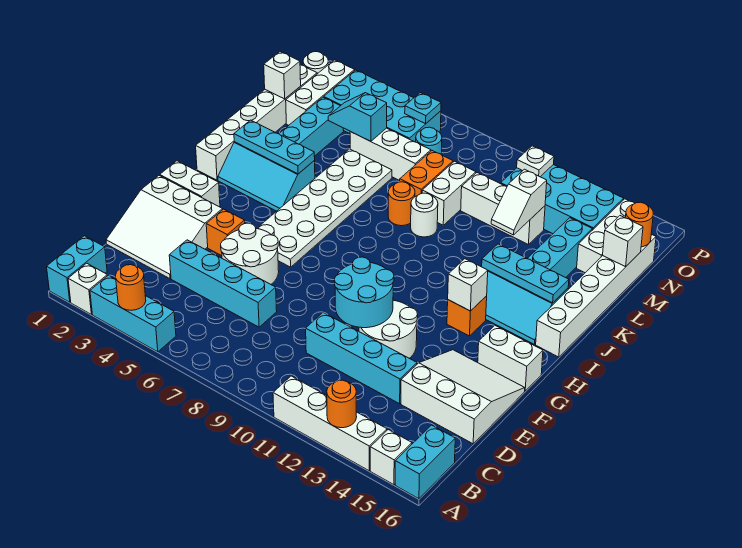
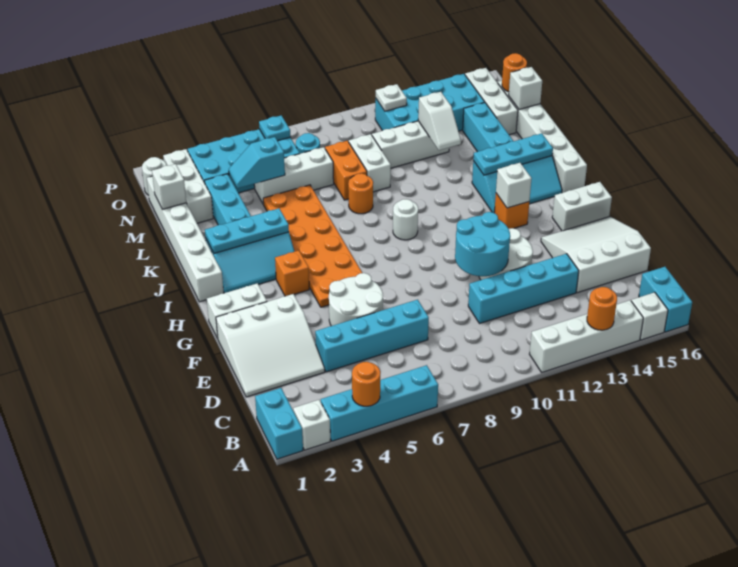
cyan 1x3 brick [90,275,176,352] -> cyan 1x4 brick [321,365,438,441]
orange 1x1 brick [206,209,245,256] -> orange 1x1 brick moved to [275,251,309,296]
white 2x6 plate [257,149,392,267] -> orange 2x6 plate [263,185,362,307]
white 1x1 round brick [411,193,438,237] -> white 1x1 round brick moved to [393,199,418,240]

